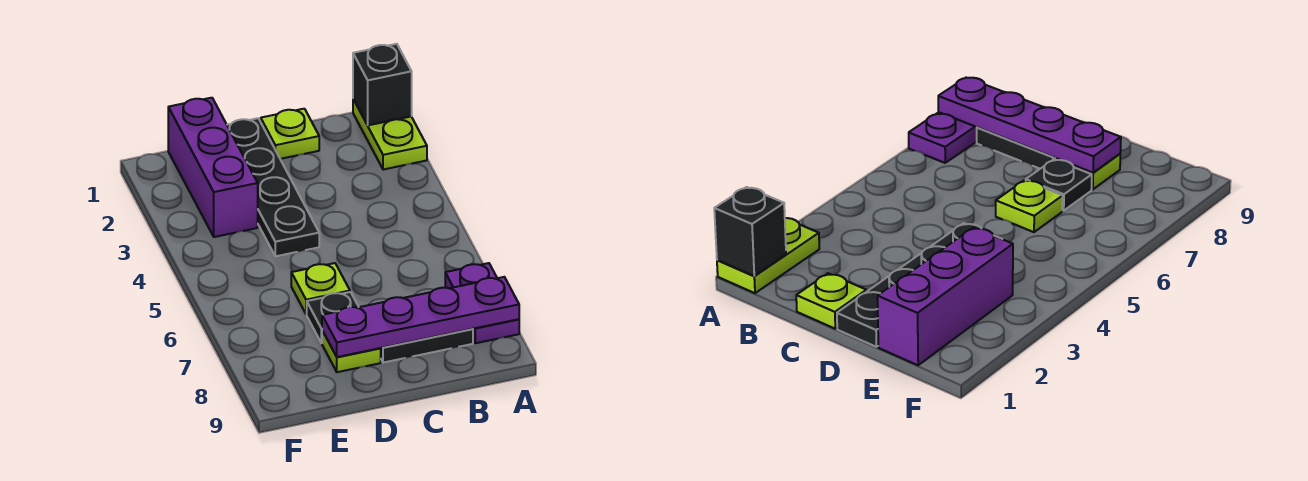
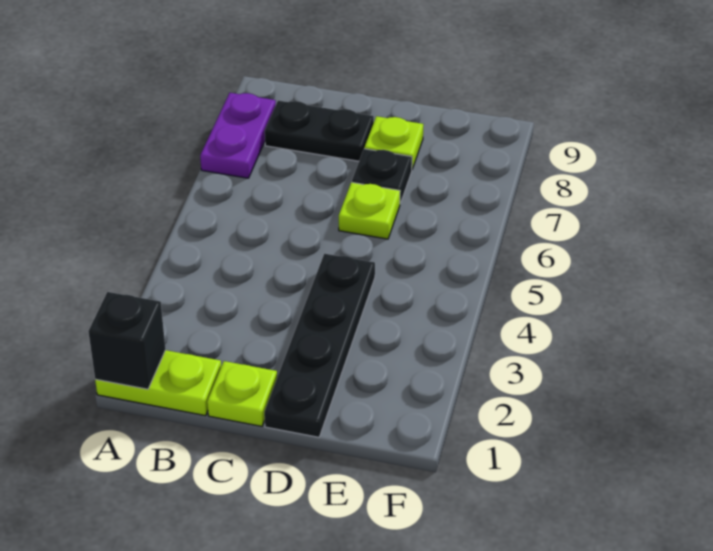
lime 1x2 plate [353,99,427,170] -> lime 1x2 plate turned to [95,350,221,416]
purple 1x4 plate [322,277,519,357] -> none
purple 1x3 brick [168,98,258,237] -> none

